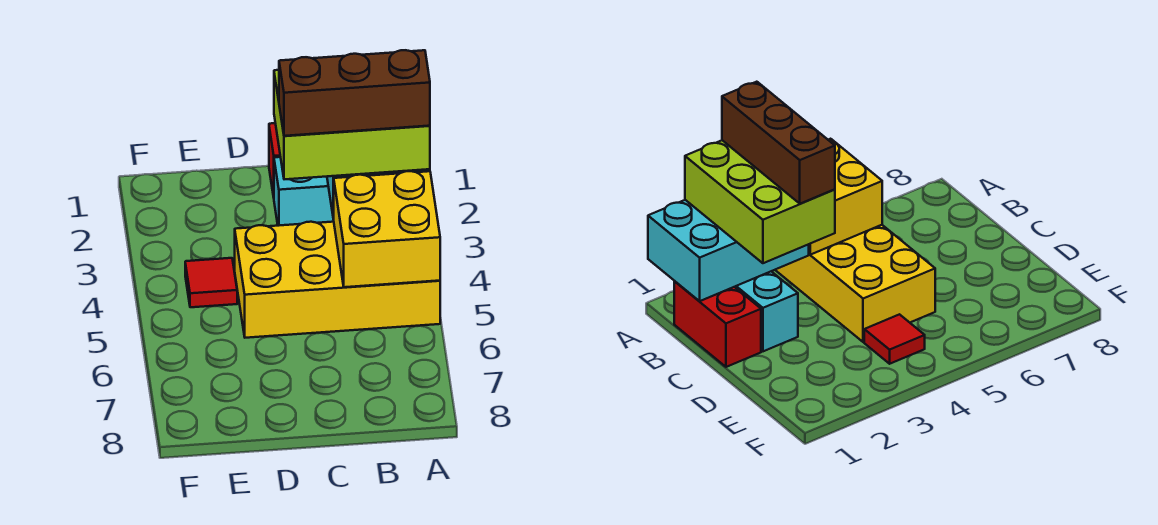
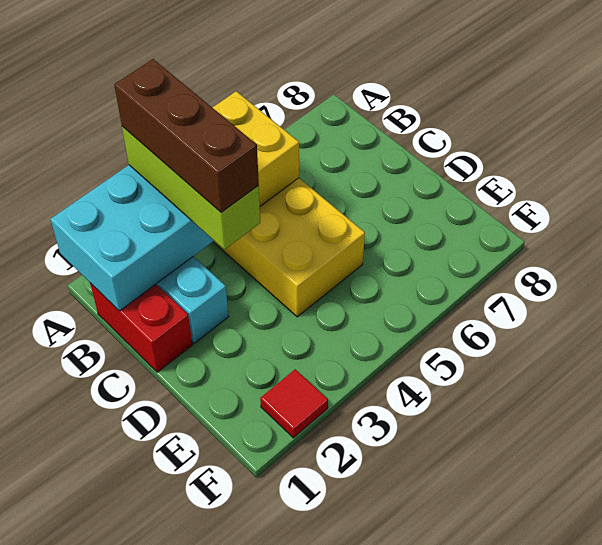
lime 2x3 brick [274,70,430,179] -> lime 1x3 brick [122,126,260,250]
red 1x1 tile [185,258,237,307] -> red 1x1 tile moved to [260,369,328,438]

